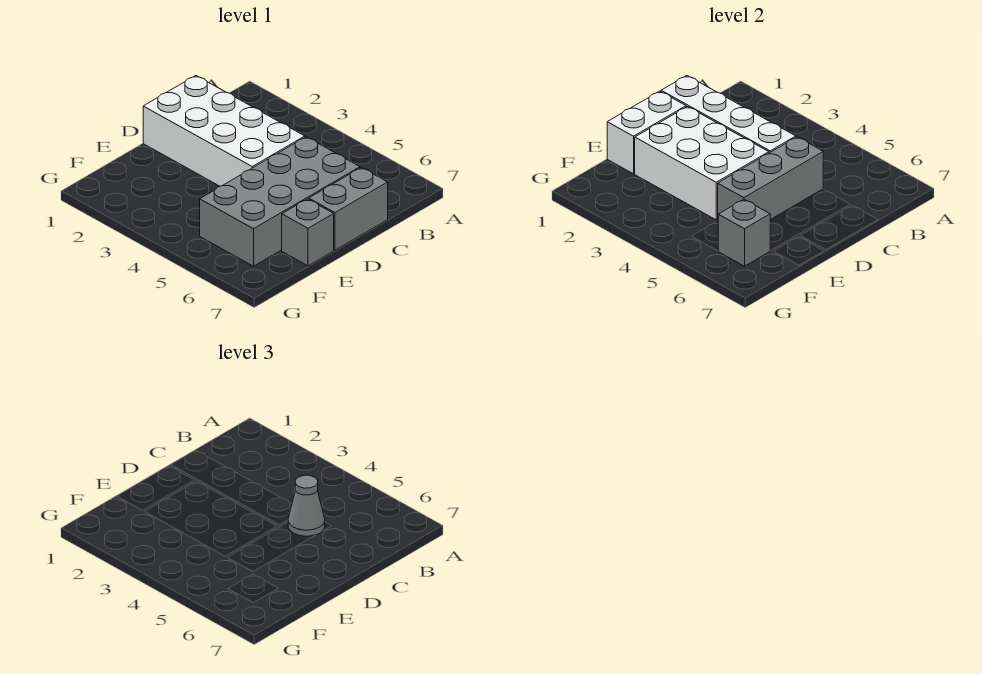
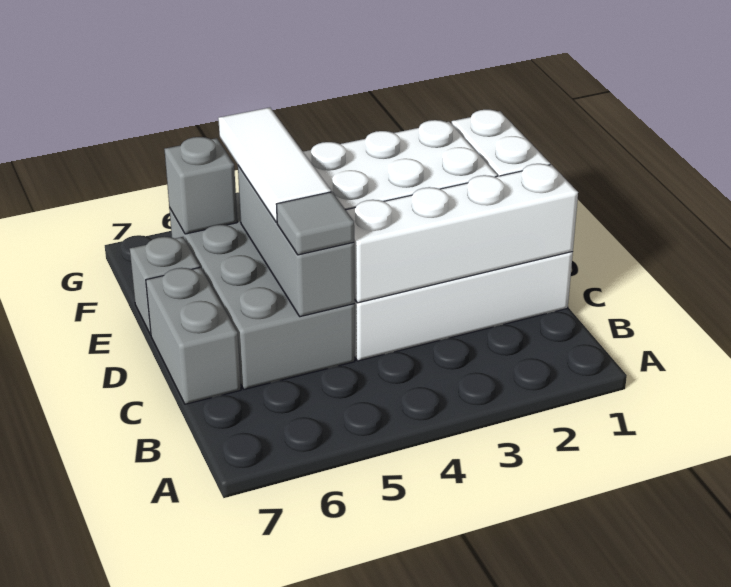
grey 1x1 cone [288,475,325,536] -> grey 1x1 tile [276,192,354,255]
none -> white 1x3 tile [218,108,331,222]

